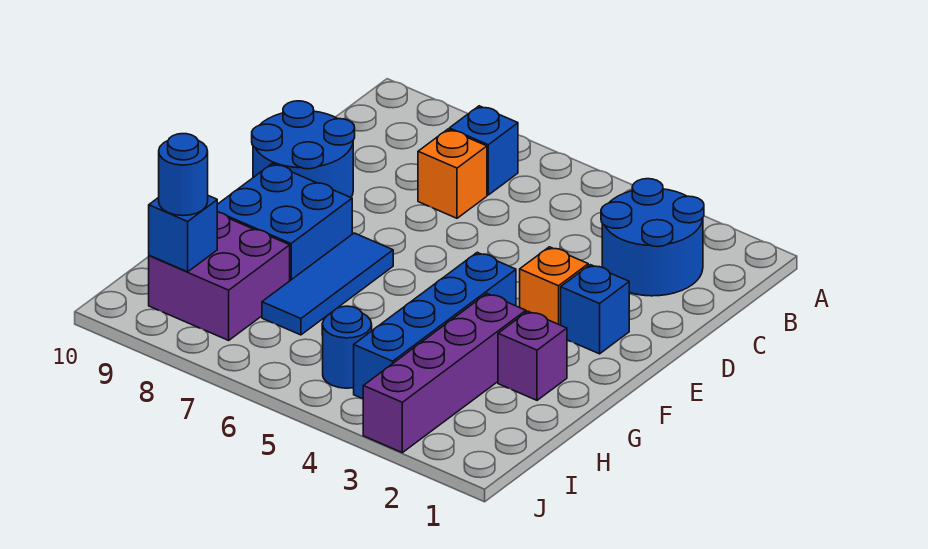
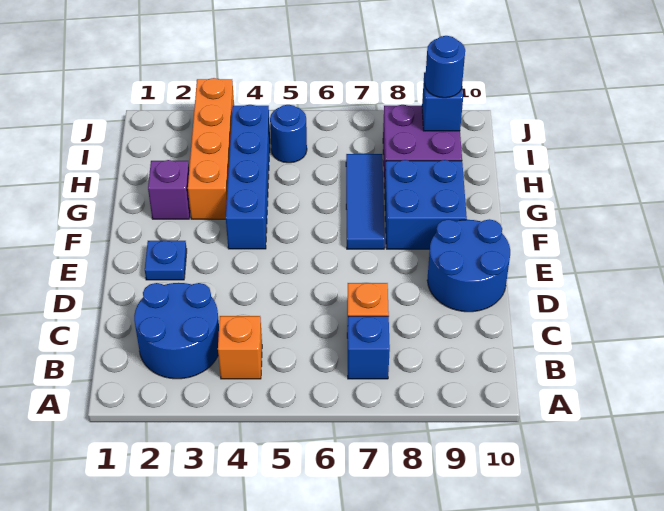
blue 1x1 brick [561,265,629,354] -> blue 1x1 plate [145,241,187,280]
orange 1x1 brick [520,247,588,325] -> orange 1x1 brick moved to [218,316,262,379]
purple 1x4 brick [363,294,526,453] -> orange 1x4 brick [188,78,234,219]

